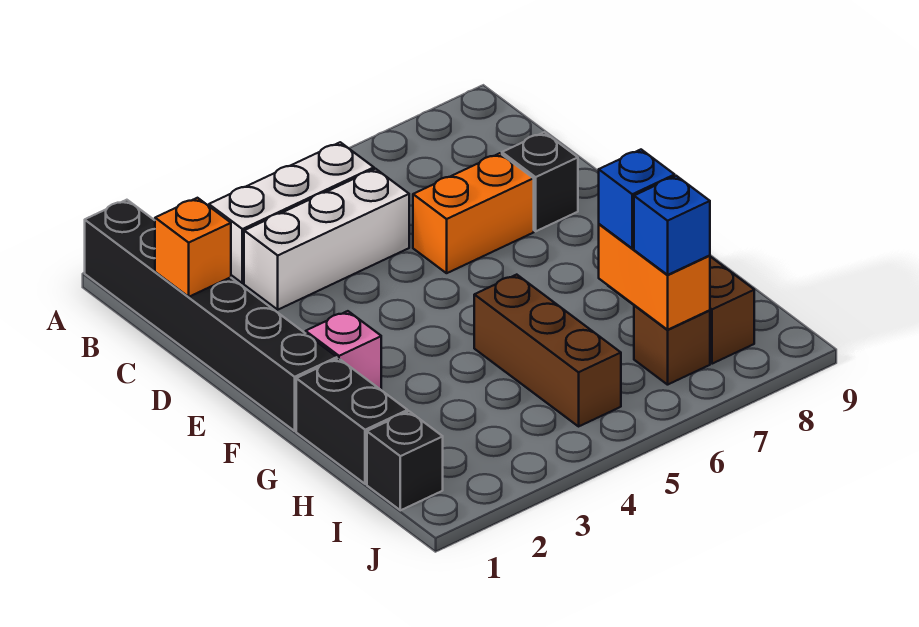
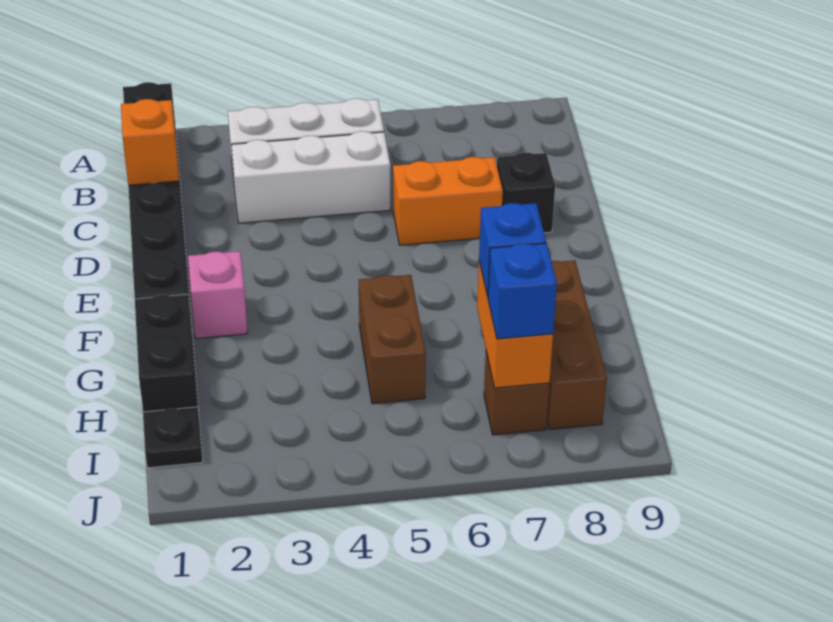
brown 1x3 brick [474,275,621,426] -> brown 1x2 brick [359,275,426,404]
black 1x1 brick [367,411,443,510] -> black 1x1 plate [143,407,203,468]

